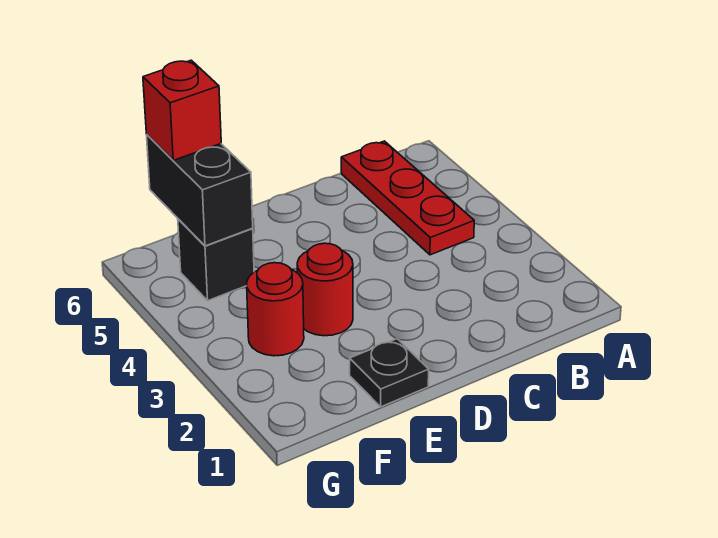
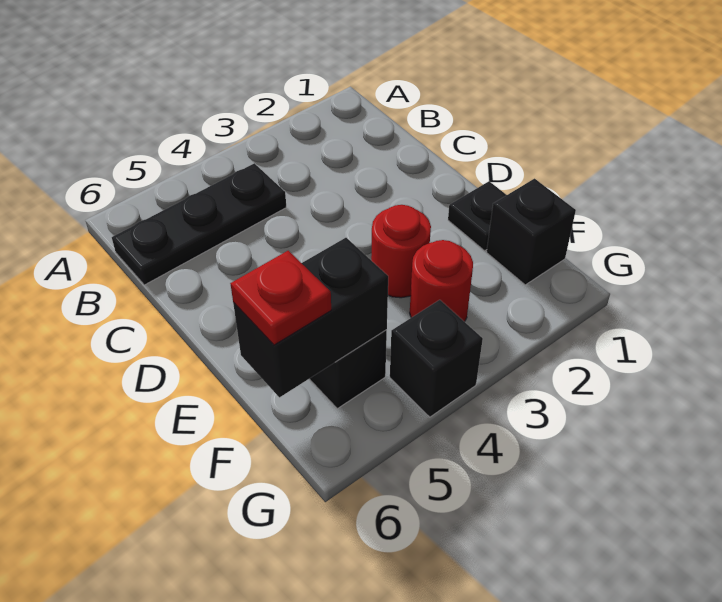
red 1x3 plate [341,141,474,255] -> black 1x3 plate [112,163,286,285]
none -> black 1x1 brick [487,179,576,285]
red 1x1 brick [143,60,221,160] -> red 1x1 plate [230,251,331,345]
none -> black 1x1 brick [390,300,483,417]

